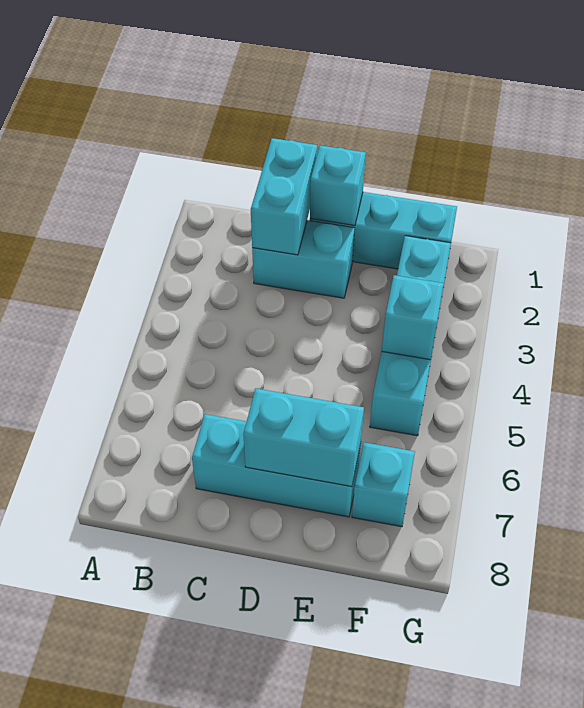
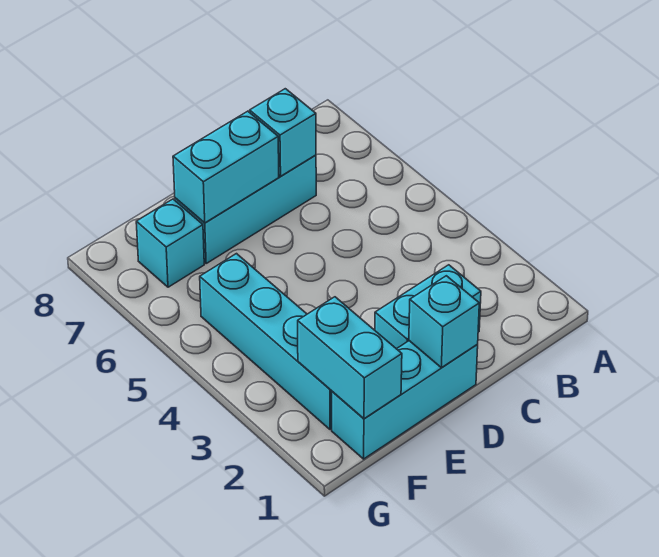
cyan 1x2 brick [251,138,317,255] -> cyan 1x2 brick moved to [298,297,402,419]
cyan 1x1 brick [382,275,444,360] -> cyan 1x1 brick moved to [250,89,316,176]

